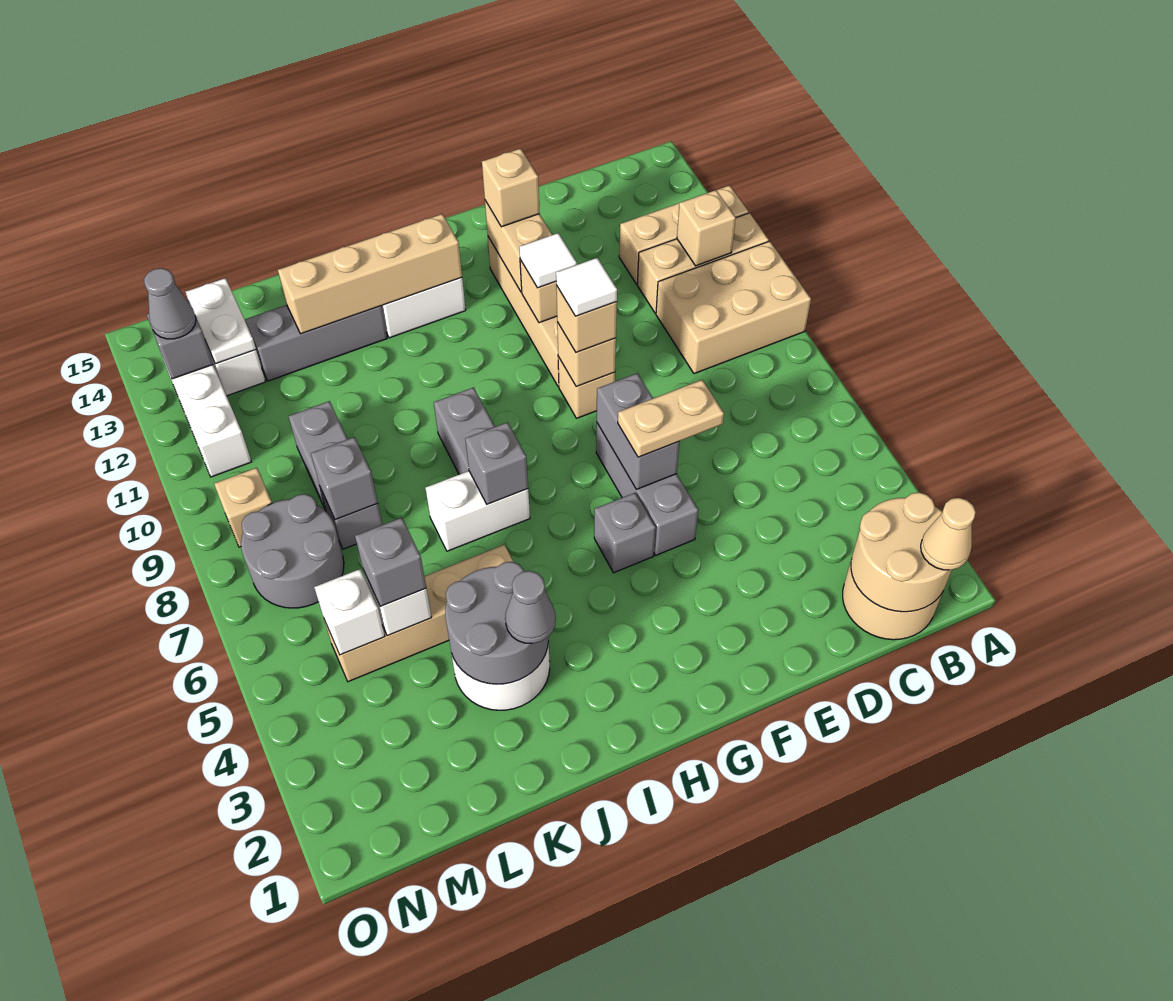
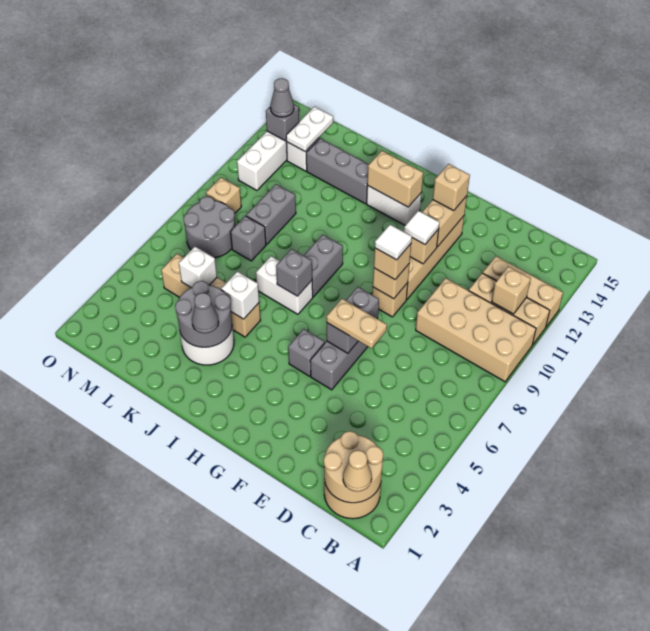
tan 2x3 brick [656,241,811,374] -> tan 2x4 brick [416,278,536,382]
tan 1x4 brick [278,214,462,334] -> tan 1x2 brick [367,151,423,207]
grey 1x1 brick [355,518,426,607] -> none
grey 1x1 brick [311,437,378,520] -> none
white 1x1 brick [314,569,385,655] -> white 1x1 brick moved to [221,271,259,319]

